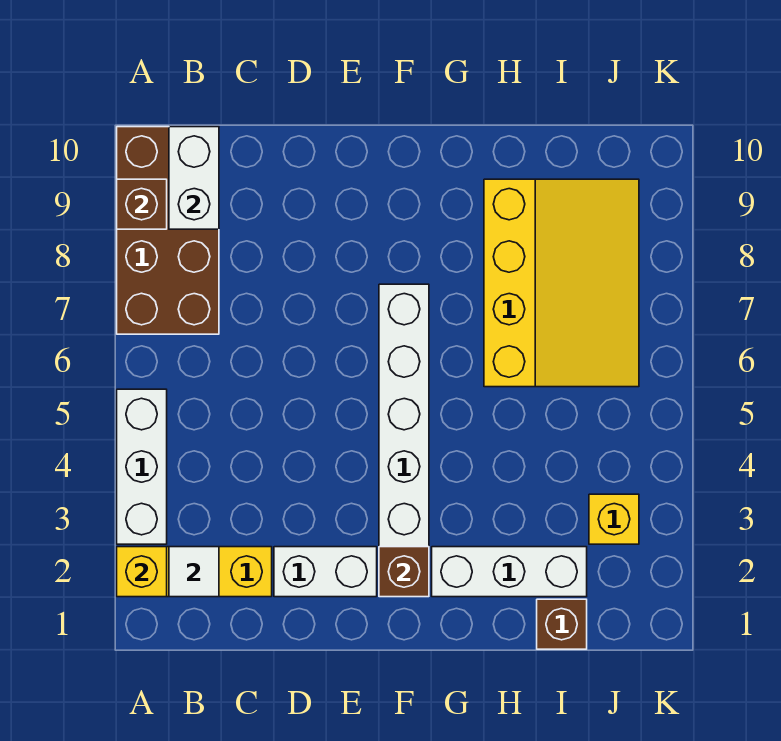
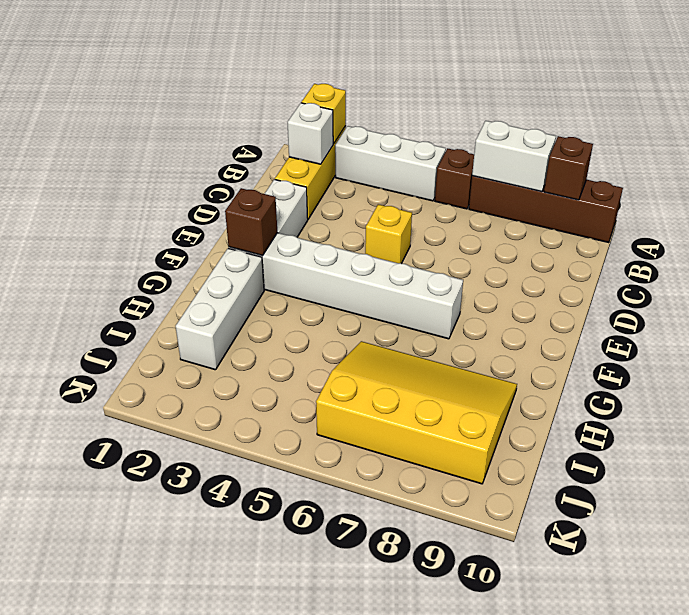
brown 2x4 brick [117,127,219,334] -> brown 1x4 brick [469,176,623,243]
white 1x1 tile [169,547,219,597] -> white 1x1 brick [288,103,333,164]
white 1x2 brick [169,127,219,229] -> white 1x2 brick moved to [472,121,556,192]
yellow 3x4 slope [484,179,639,387] -> yellow 3x4 slope turned to [316,341,517,484]
brown 1x1 brick [537,599,587,649] -> brown 1x1 brick moved to [435,148,474,209]
yellow 1x1 brick [589,494,639,544] -> yellow 1x1 brick moved to [365,204,412,263]

